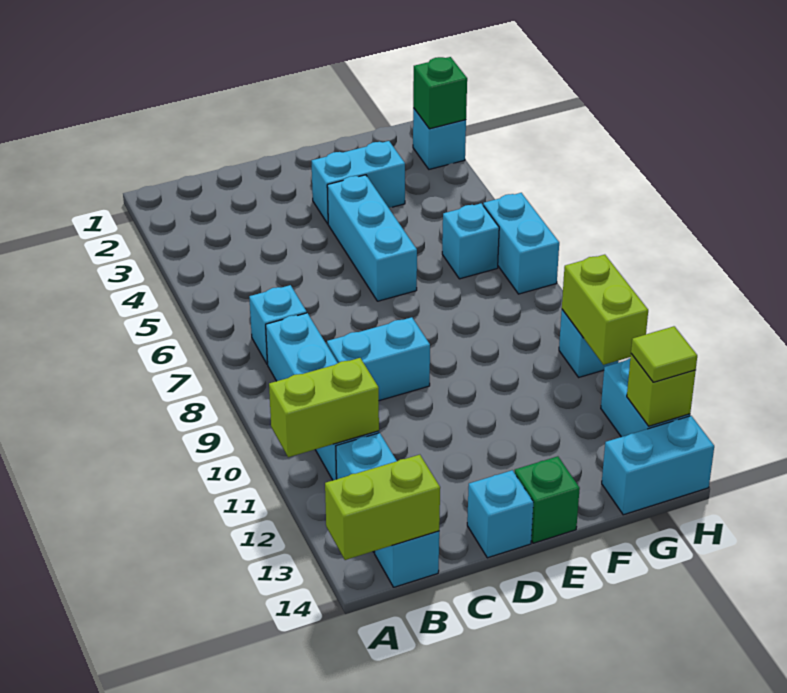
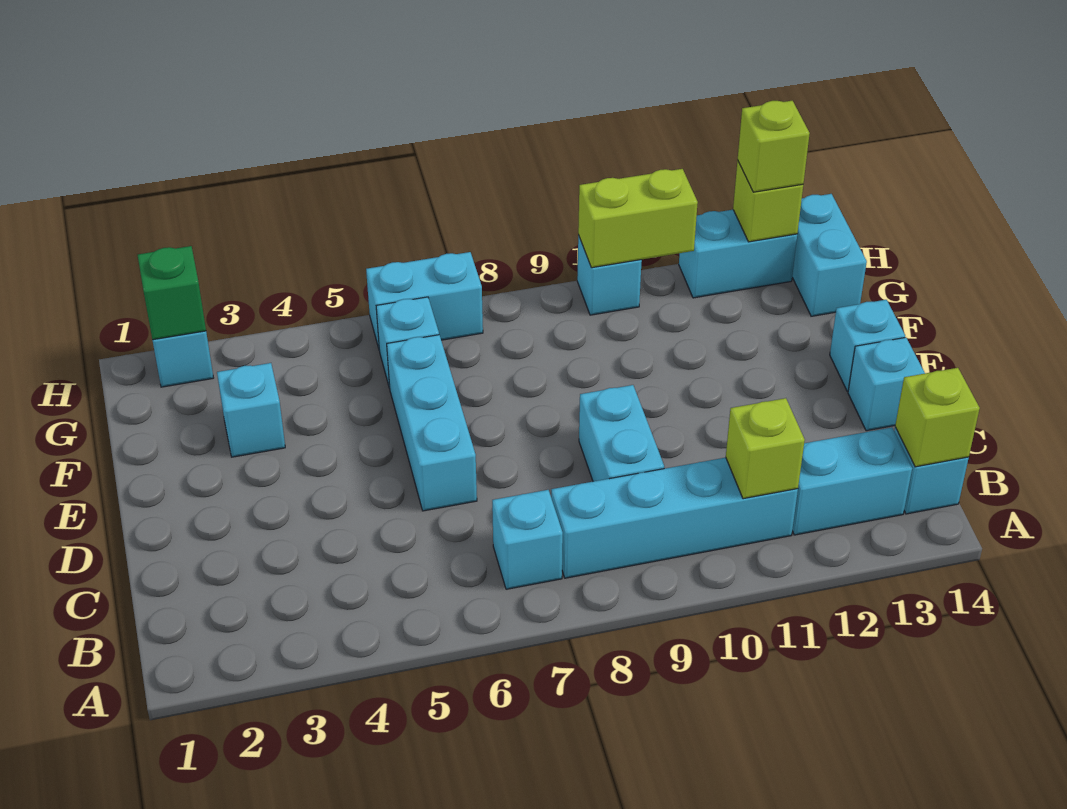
lime 1x2 brick [269,358,379,457] -> lime 1x1 brick [726,398,805,499]
lime 1x2 brick [325,455,440,560] -> lime 1x1 brick [895,368,980,467]
cyan 1x2 brick [312,141,405,224] -> cyan 1x1 brick [217,363,285,457]
cyan 1x3 brick [327,175,417,301] -> cyan 1x3 brick turned to [387,335,477,511]
green 1x1 brick [514,456,580,543] -> cyan 1x1 brick [830,300,905,391]
lime 1x1 tile [631,326,697,382] -> lime 1x1 brick [738,101,810,192]

